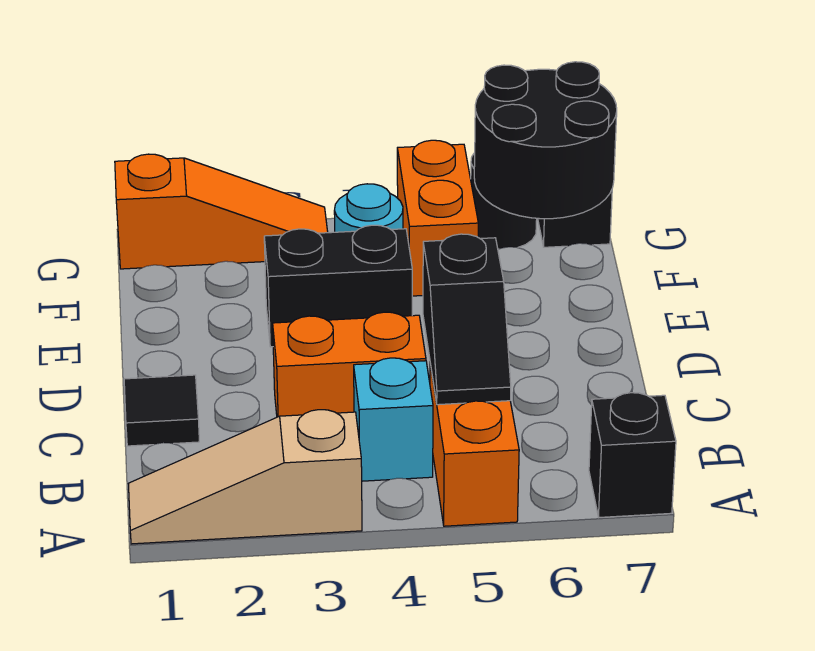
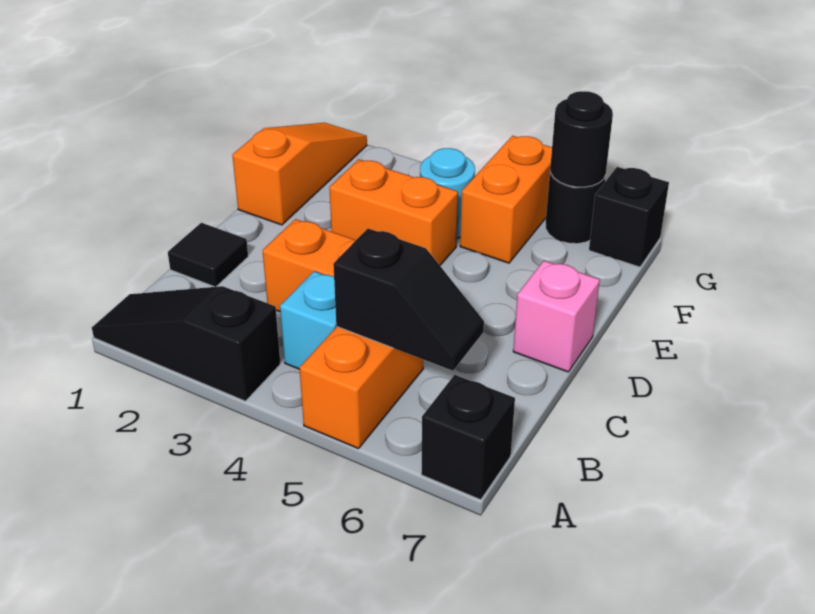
tan 1x3 slope [128,410,362,544] -> black 1x3 slope [92,286,280,401]
black 1x2 slope [423,234,511,405] -> black 1x2 slope turned to [333,228,484,371]
none -> pink 1x1 brick [513,261,600,372]
black 1x2 brick [264,225,412,347] -> orange 1x2 brick [329,160,458,265]
black 2x2 round brick [474,62,617,219] -> black 1x1 round brick [550,91,613,187]
orange 1x3 slope [115,154,328,269] -> orange 1x3 slope turned to [232,123,367,225]

